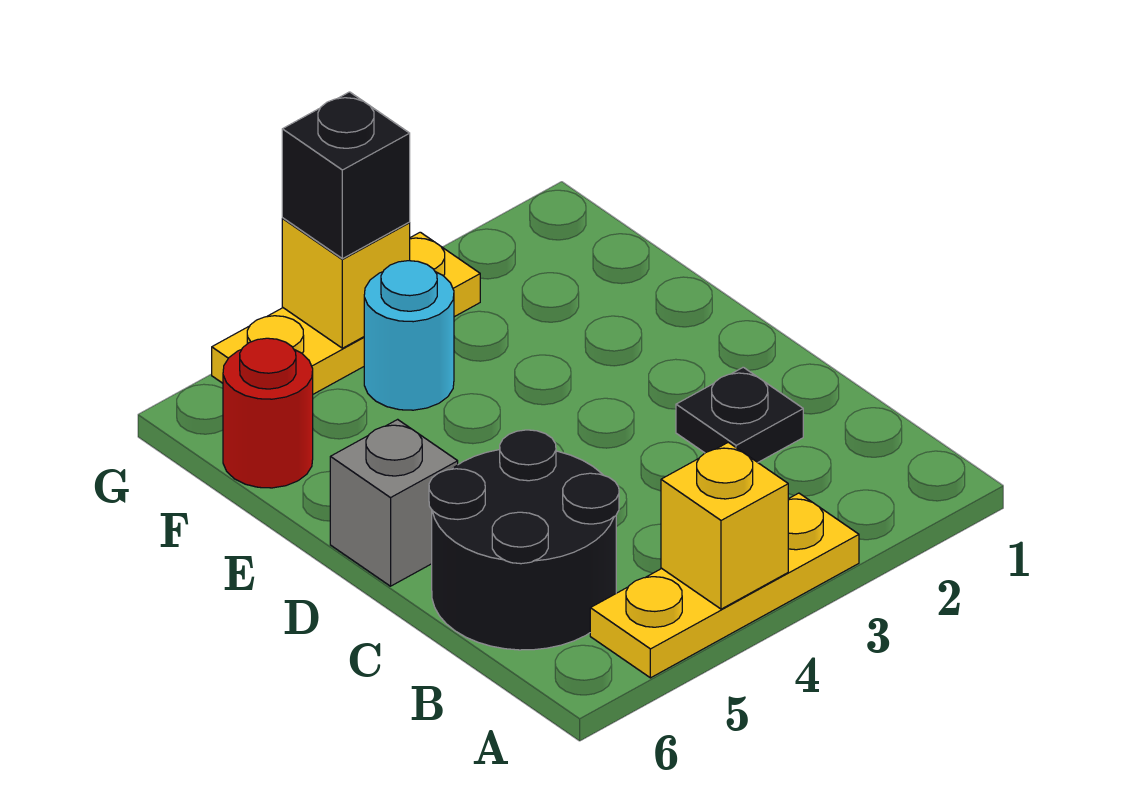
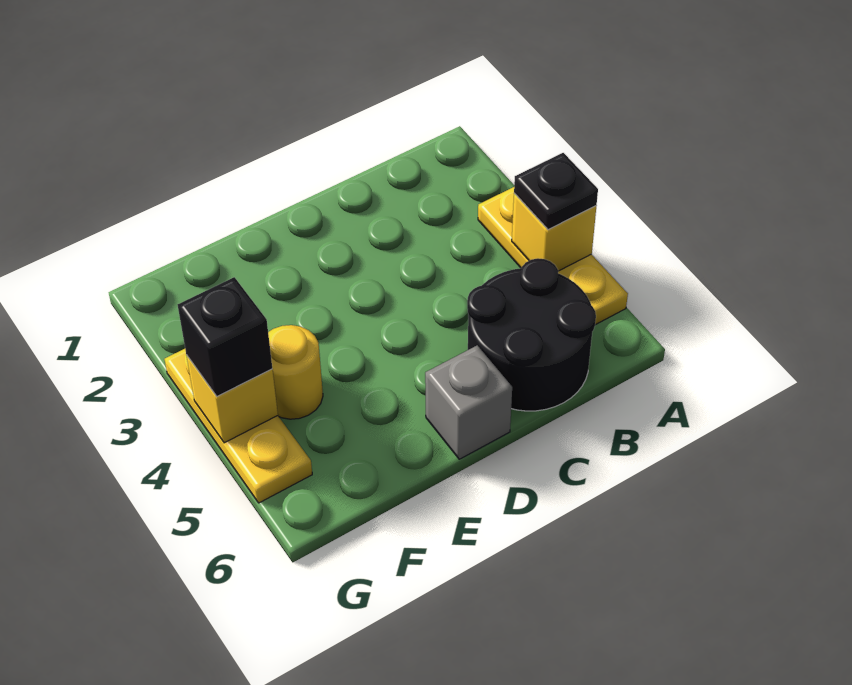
black 1x1 plate [676,367,803,462] -> black 1x1 plate moved to [514,153,598,230]
cyan 1x1 round brick [364,261,454,410] -> yellow 1x1 round brick [268,325,323,419]
red 1x1 round brick [223,338,313,488] -> none

